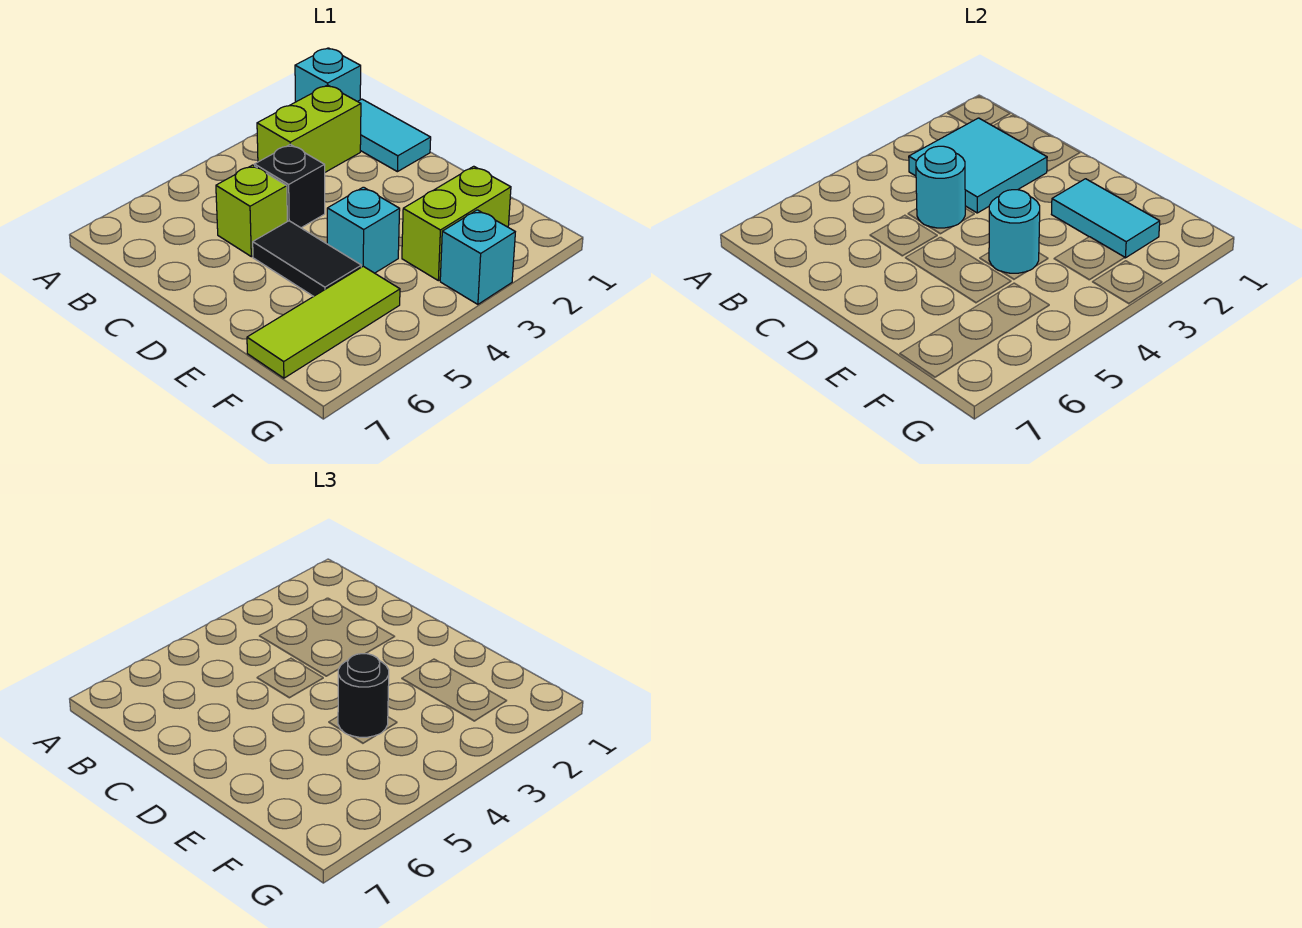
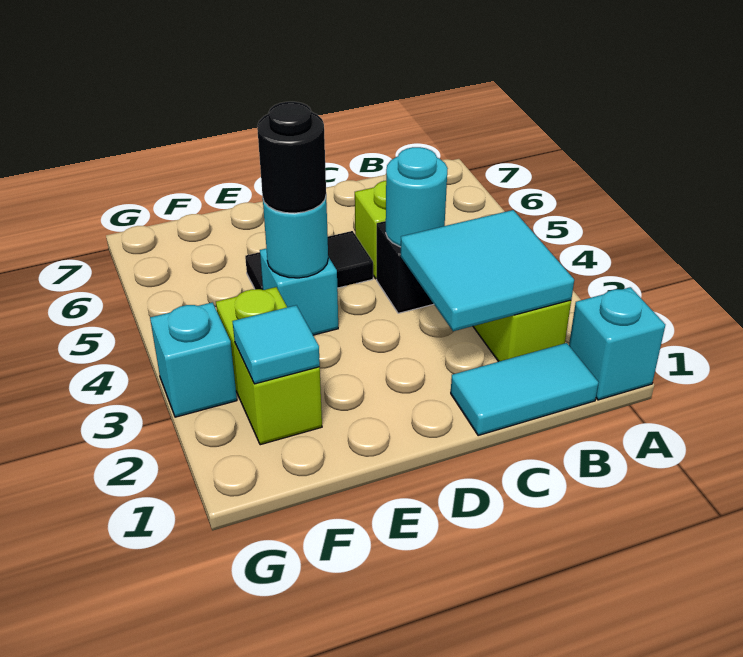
cyan 1x2 tile [1051,179,1160,258] -> cyan 1x1 tile [233,305,320,384]
lime 1x3 tile [247,266,400,378] -> none

